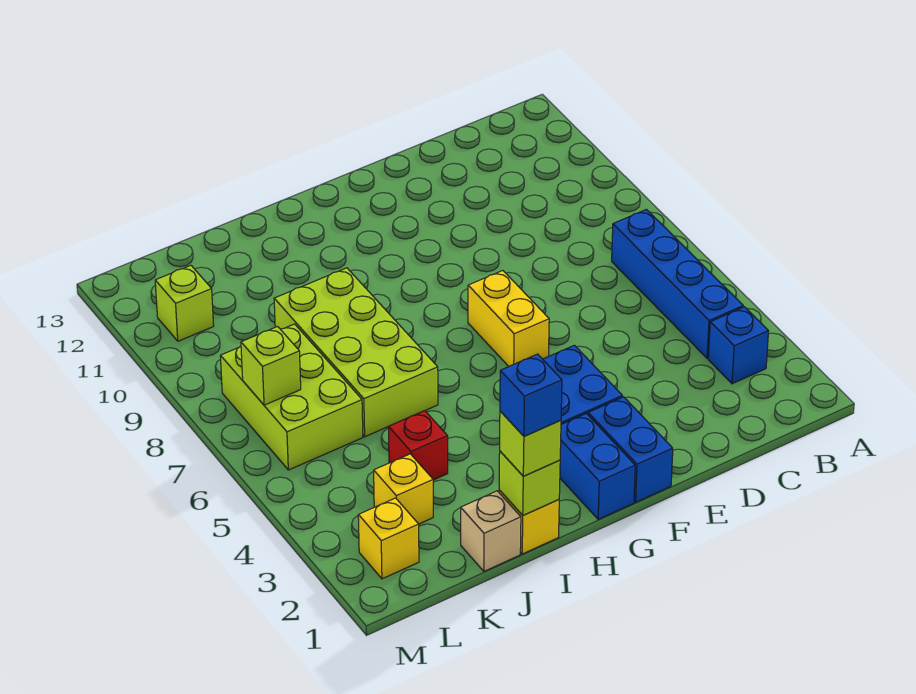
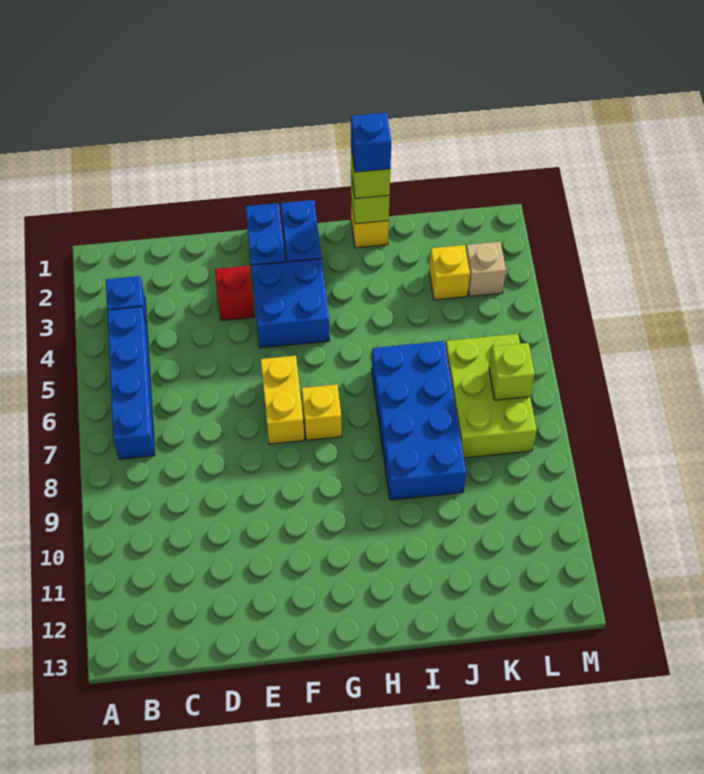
lime 2x4 brick [274,268,438,437] -> blue 2x4 brick [372,341,466,500]
tan 1x1 brick [461,491,521,571] -> tan 1x1 brick moved to [466,242,506,297]
red 1x1 brick [388,411,448,480] -> red 1x1 brick moved to [215,266,254,321]
yellow 1x1 brick [358,498,419,579] -> yellow 1x1 brick moved to [302,384,342,440]
lime 1x1 brick [155,265,214,341] -> none

